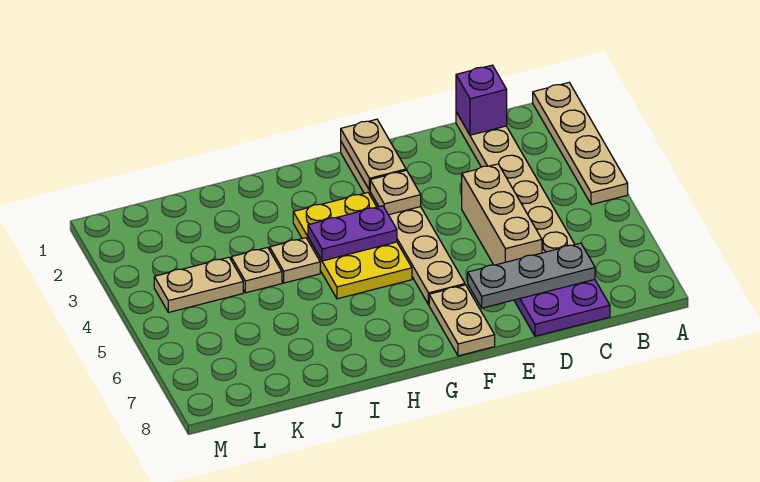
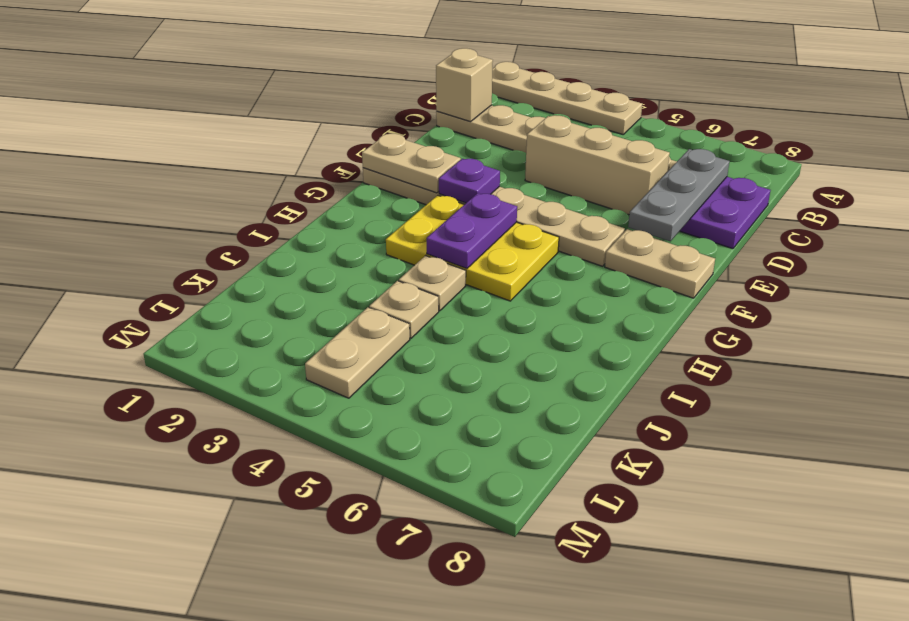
purple 1x1 brick [456,65,507,135] -> tan 1x1 brick [436,48,493,122]
tan 1x1 plate [370,170,421,215] -> purple 1x1 plate [439,159,500,203]

